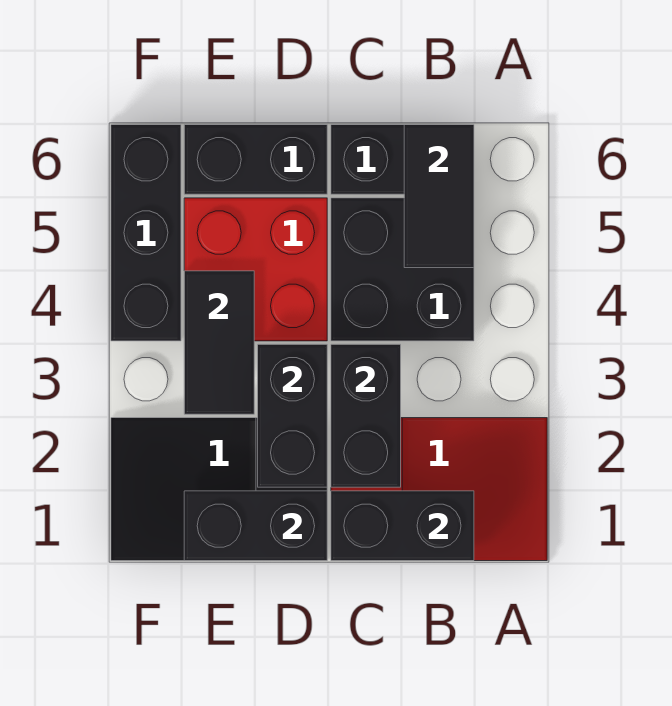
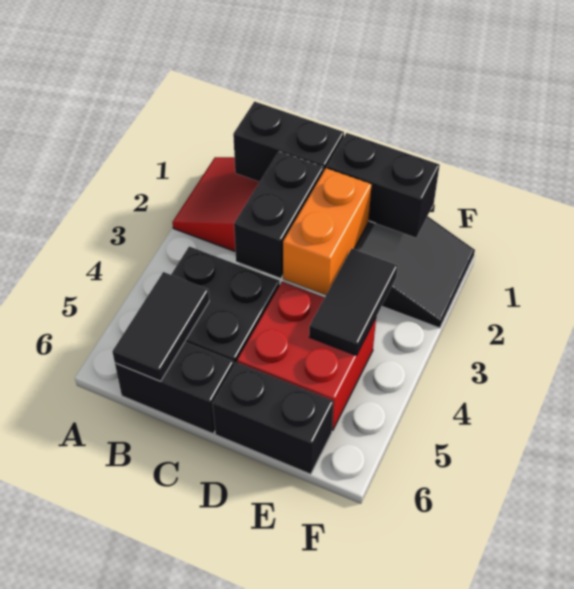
black 1x2 brick [258,344,327,487] -> orange 1x2 brick [283,168,372,295]
black 1x3 brick [111,125,181,341] -> none

